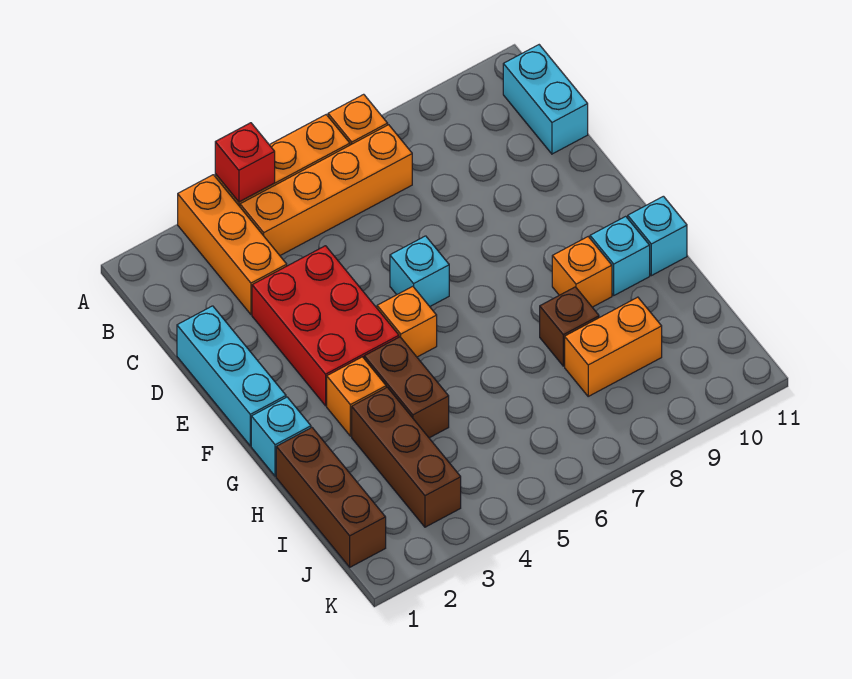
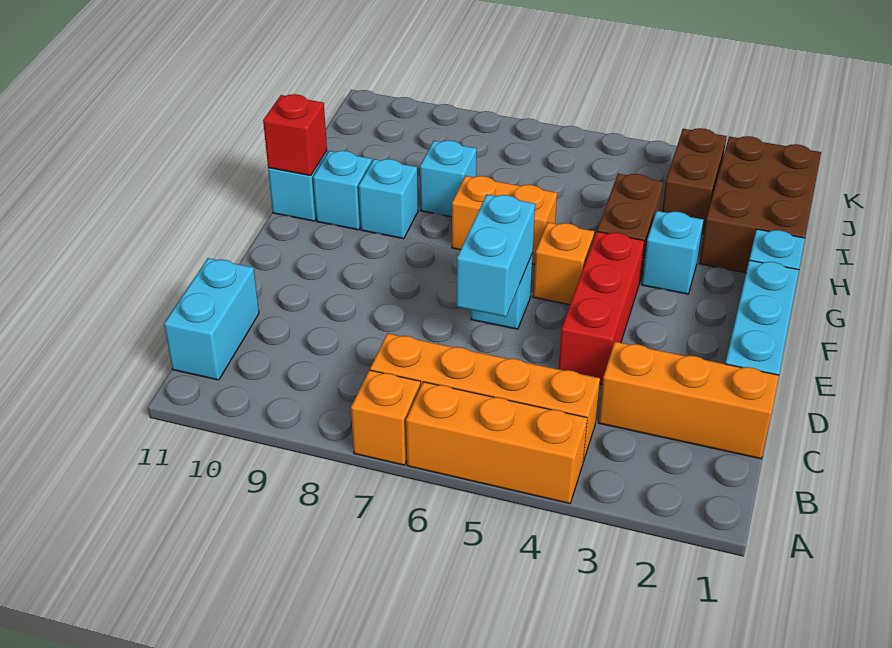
orange 1x3 brick [178,175,287,315] -> orange 1x3 brick turned to [599,342,779,459]
red 1x1 brick [215,123,275,202] -> red 1x1 brick moved to [263,94,327,176]
red 2x3 brick [252,246,399,406] -> red 1x3 brick [558,232,644,384]
none -> cyan 1x2 brick [457,195,535,317]
orange 1x1 brick [327,357,386,436] -> cyan 1x1 brick [642,211,703,294]
orange 1x1 brick [552,237,612,307] -> cyan 1x1 brick [359,159,418,239]
brown 1x3 brick [276,428,386,567] -> brown 2x3 brick [699,136,821,273]
brown 1x3 brick [352,387,461,527] -> brown 1x2 brick [662,128,727,234]
brown 1x1 brick [540,287,599,366] -> cyan 1x1 brick [420,140,477,217]
orange 1x2 brick [565,297,662,396] -> orange 1x2 brick moved to [452,176,557,264]

